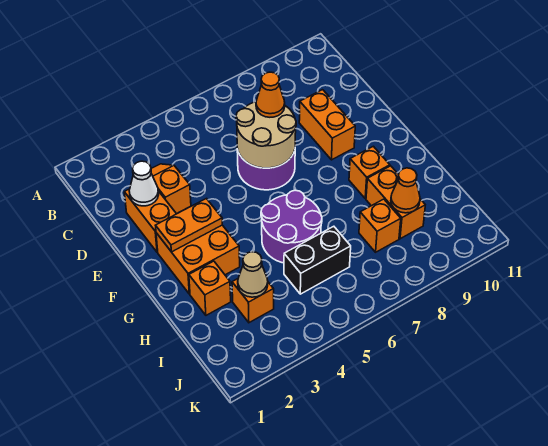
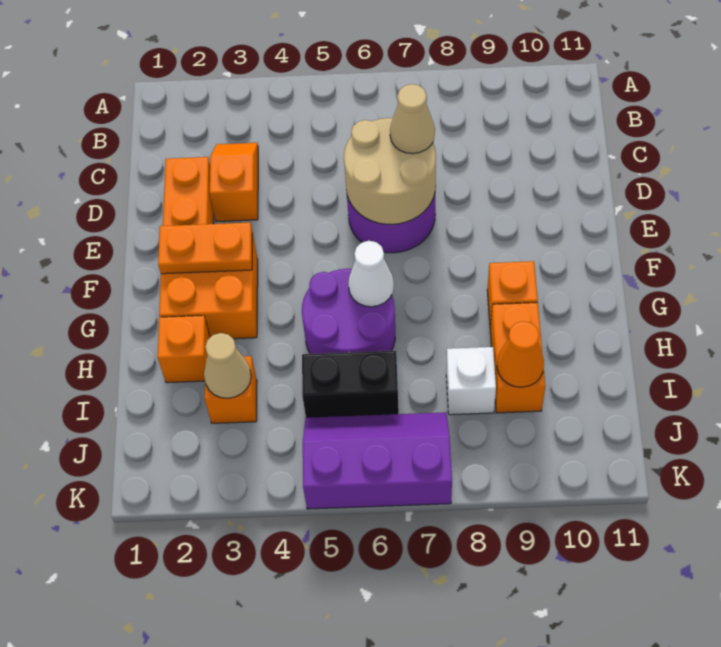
white 1x1 cone [129,161,159,206] -> white 1x1 cone moved to [348,241,394,307]
orange 1x1 cone [256,72,285,117] -> tan 1x1 cone [390,84,435,154]
orange 1x2 brick [299,90,355,160] -> none
orange 1x1 brick [359,199,401,252] -> white 1x1 brick [446,347,496,415]
none -> purple 2x3 slope [303,412,452,509]

